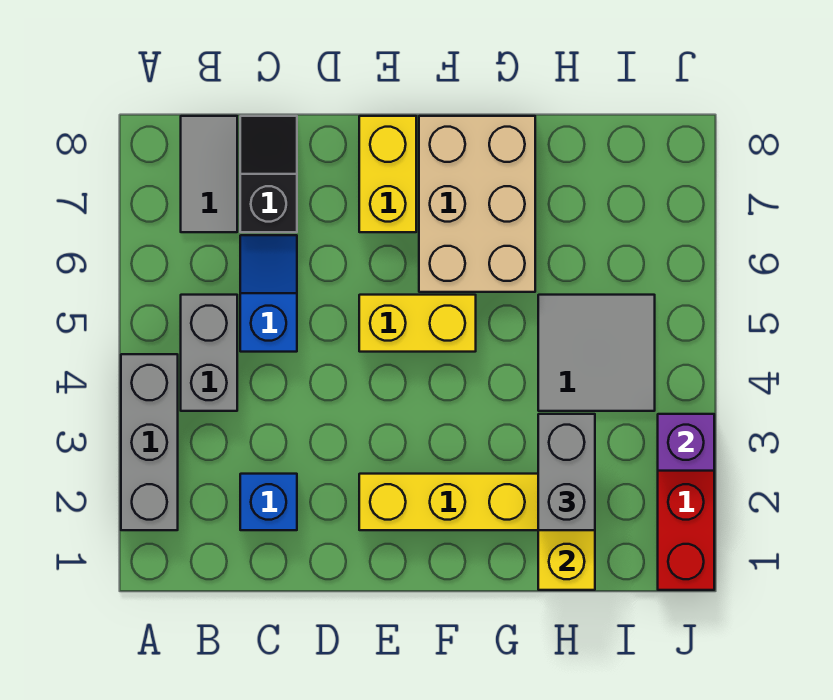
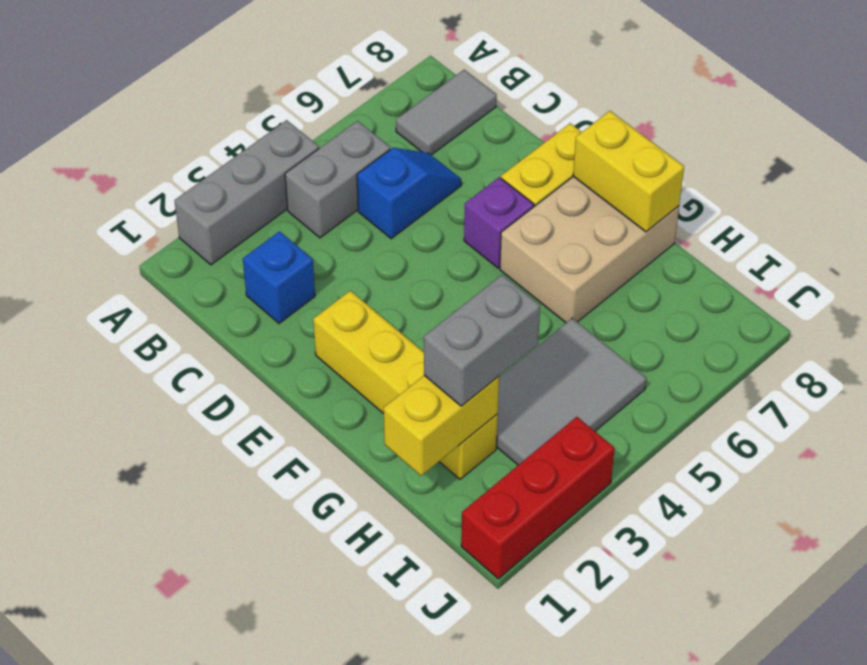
black 1x2 slope [240,116,297,232] -> none
yellow 1x2 brick [359,295,476,352] -> yellow 1x2 brick moved to [573,111,684,232]
grey 2x2 tile [538,295,655,411] -> grey 2x3 tile [497,318,646,465]
purple 1x1 brick [658,414,714,471] -> purple 1x1 brick moved to [464,177,534,268]

